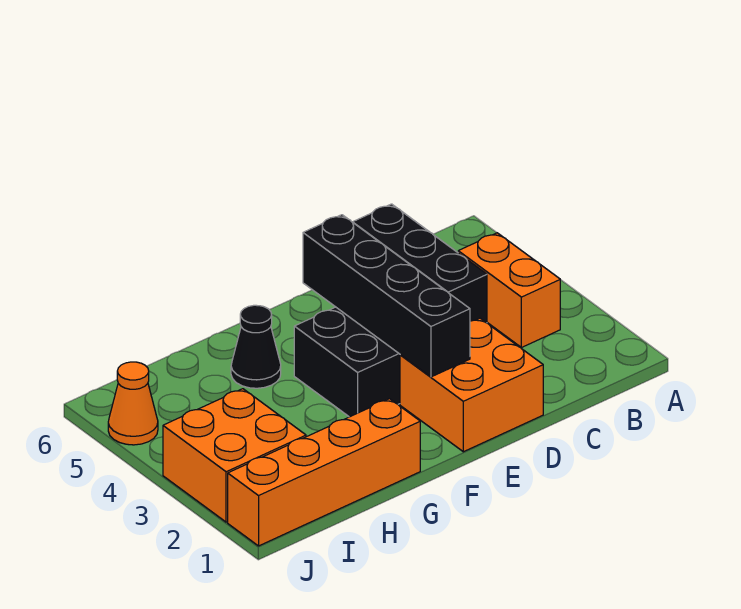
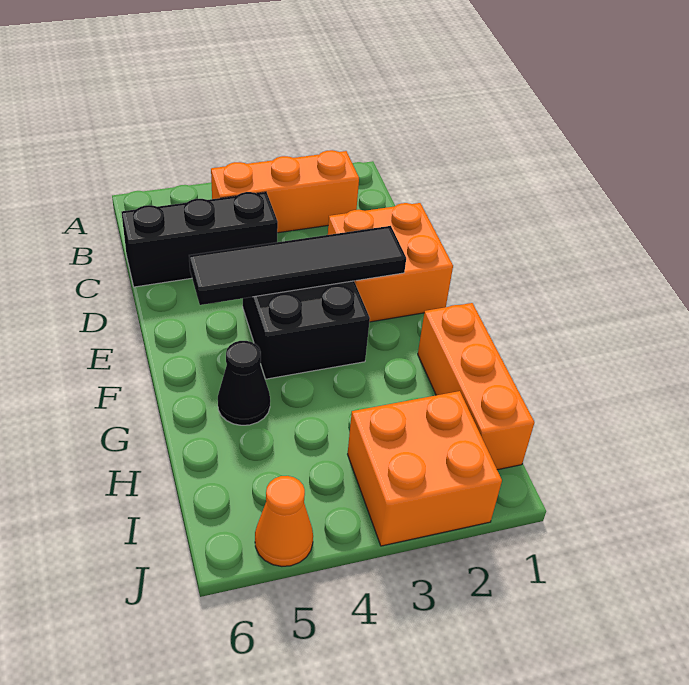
orange 1x2 brick [458,233,560,348] -> orange 1x3 brick [211,150,359,233]
black 1x4 brick [303,215,470,377] -> black 1x4 tile [189,226,406,305]
orange 1x4 brick [228,399,420,546] -> orange 1x3 brick [418,303,534,470]

